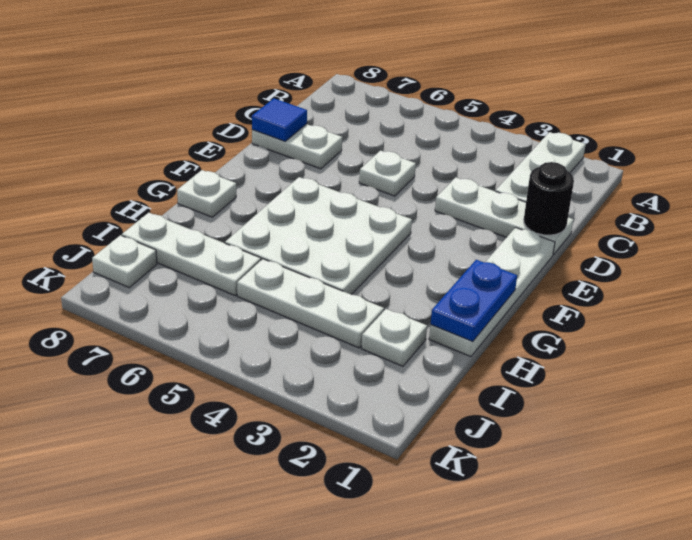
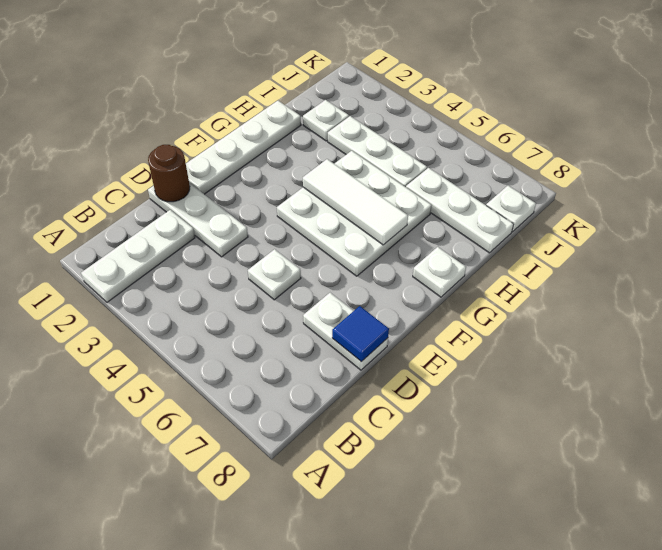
black 1x1 round brick [524,162,574,235] -> brown 1x1 round brick [148,145,190,202]
blue 1x2 plate [431,260,517,342] -> none
none -> white 1x3 tile [303,159,408,245]

